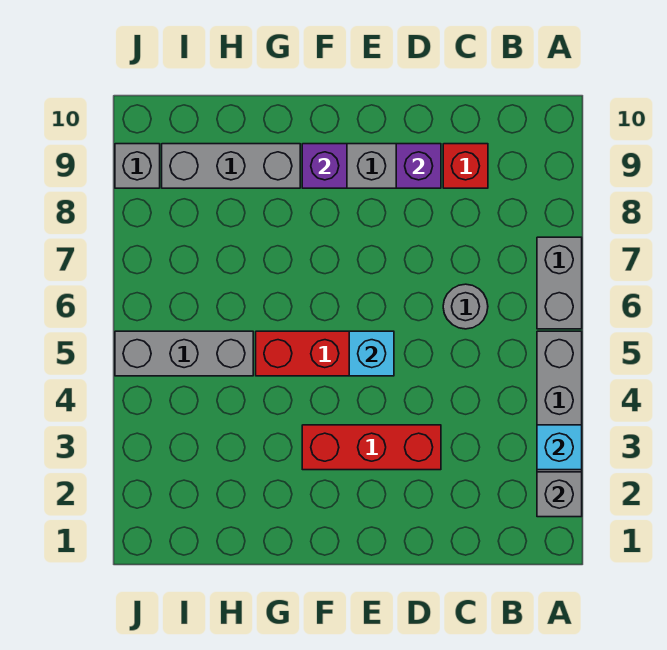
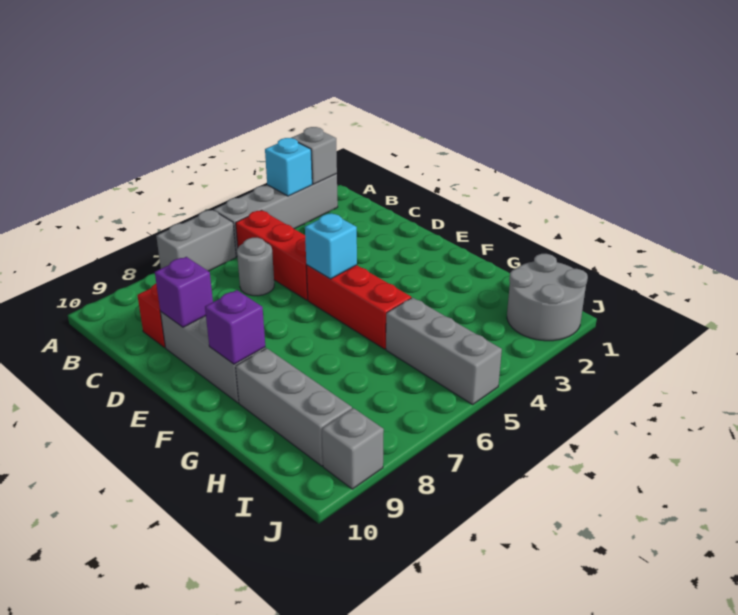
red 1x3 brick [302,425,441,470] -> red 1x3 brick moved to [236,210,308,300]
none -> grey 2x2 round brick [507,254,588,341]

